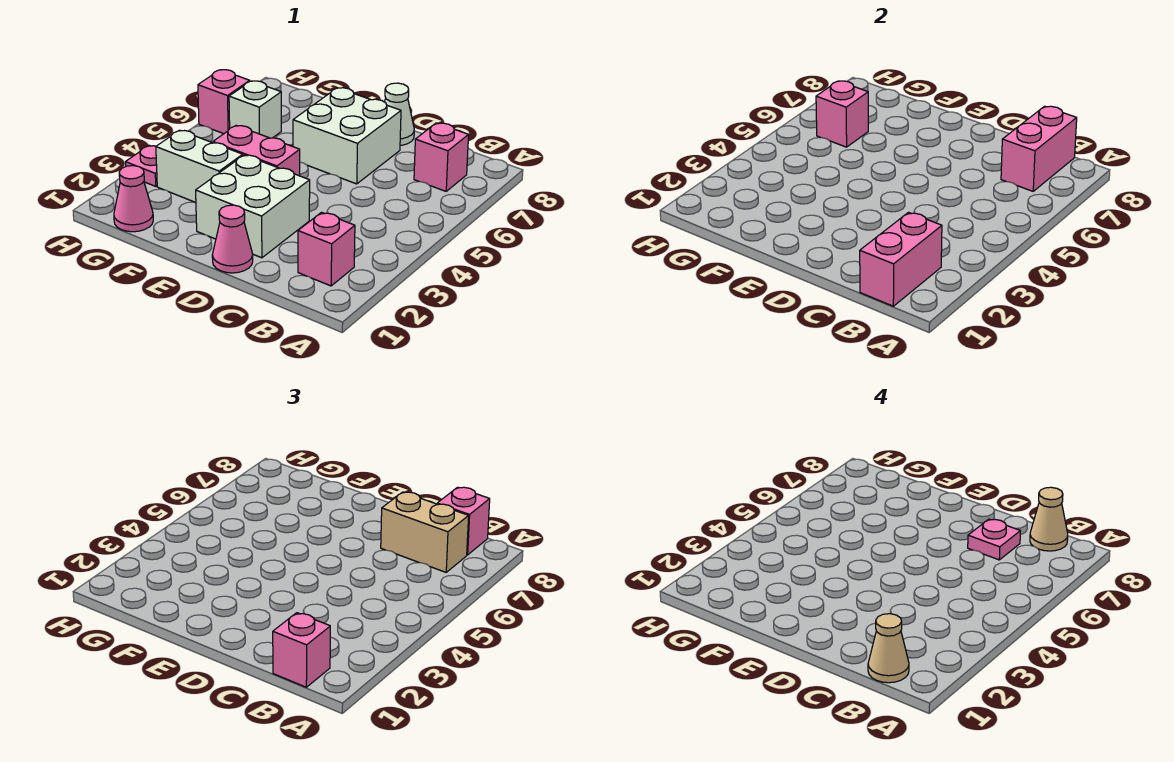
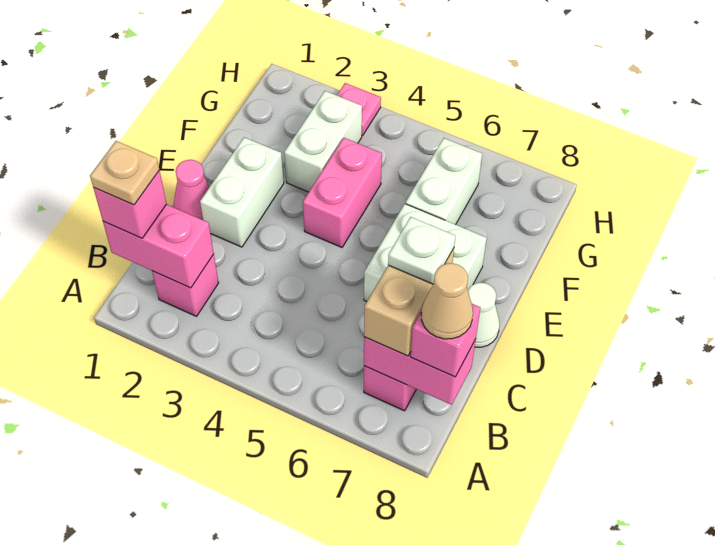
tan 1x1 cone [868,614,909,683] -> tan 1x1 plate [90,141,159,205]
pink 1x1 plate [968,519,1020,560] -> white 1x1 plate [388,217,456,284]
white 2x2 brick [196,155,310,258] -> white 1x2 brick [200,137,284,247]
pink 1x1 cone [114,166,153,232] -> none
white 1x1 brick [229,81,281,138] -> white 1x2 brick [406,138,482,225]
pink 1x1 brick [816,81,868,147] -> none
pink 1x1 brick [198,70,250,134] -> none

